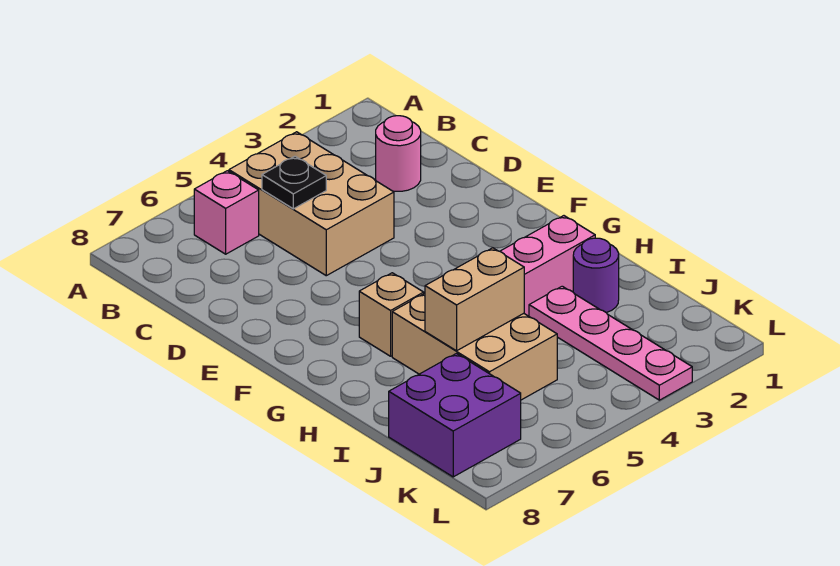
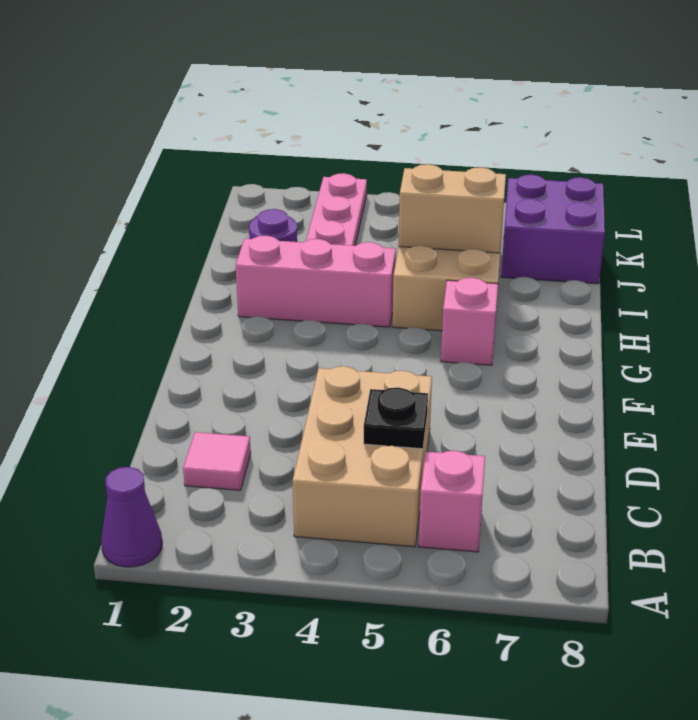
none -> purple 1x1 cone [101,467,162,567]
pink 1x1 round brick [376,116,421,191] -> pink 1x1 tile [183,432,251,490]
tan 1x1 brick [359,273,424,356] -> pink 1x1 brick [441,278,498,365]

